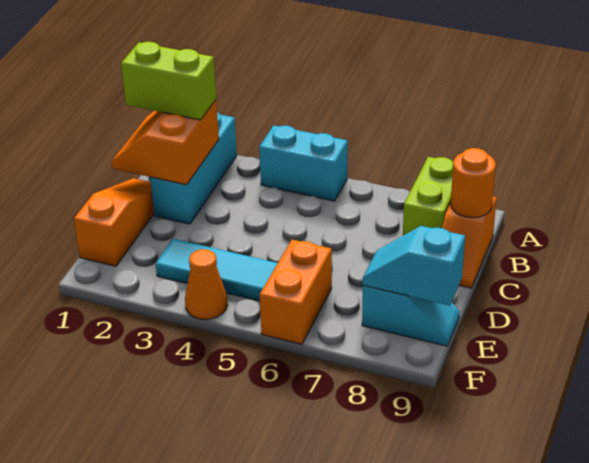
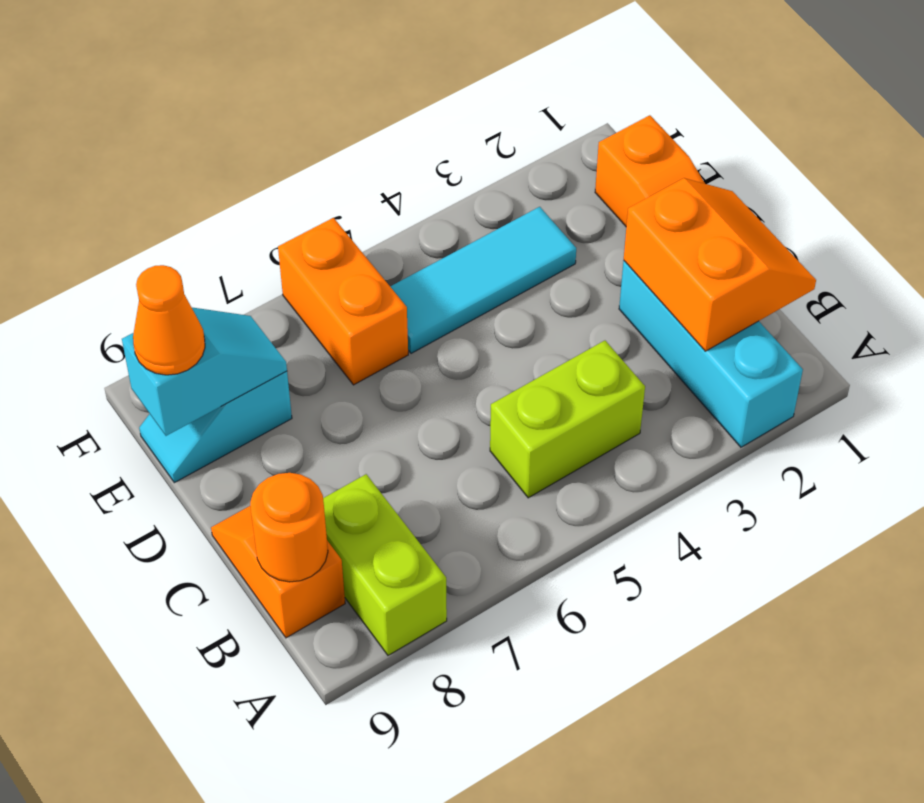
cyan 1x2 brick [259,125,348,201] -> none
lime 1x2 brick [121,42,216,120] -> lime 1x2 brick moved to [490,341,645,498]
orange 1x1 cone [185,249,228,319] -> orange 1x1 cone moved to [133,265,205,375]

